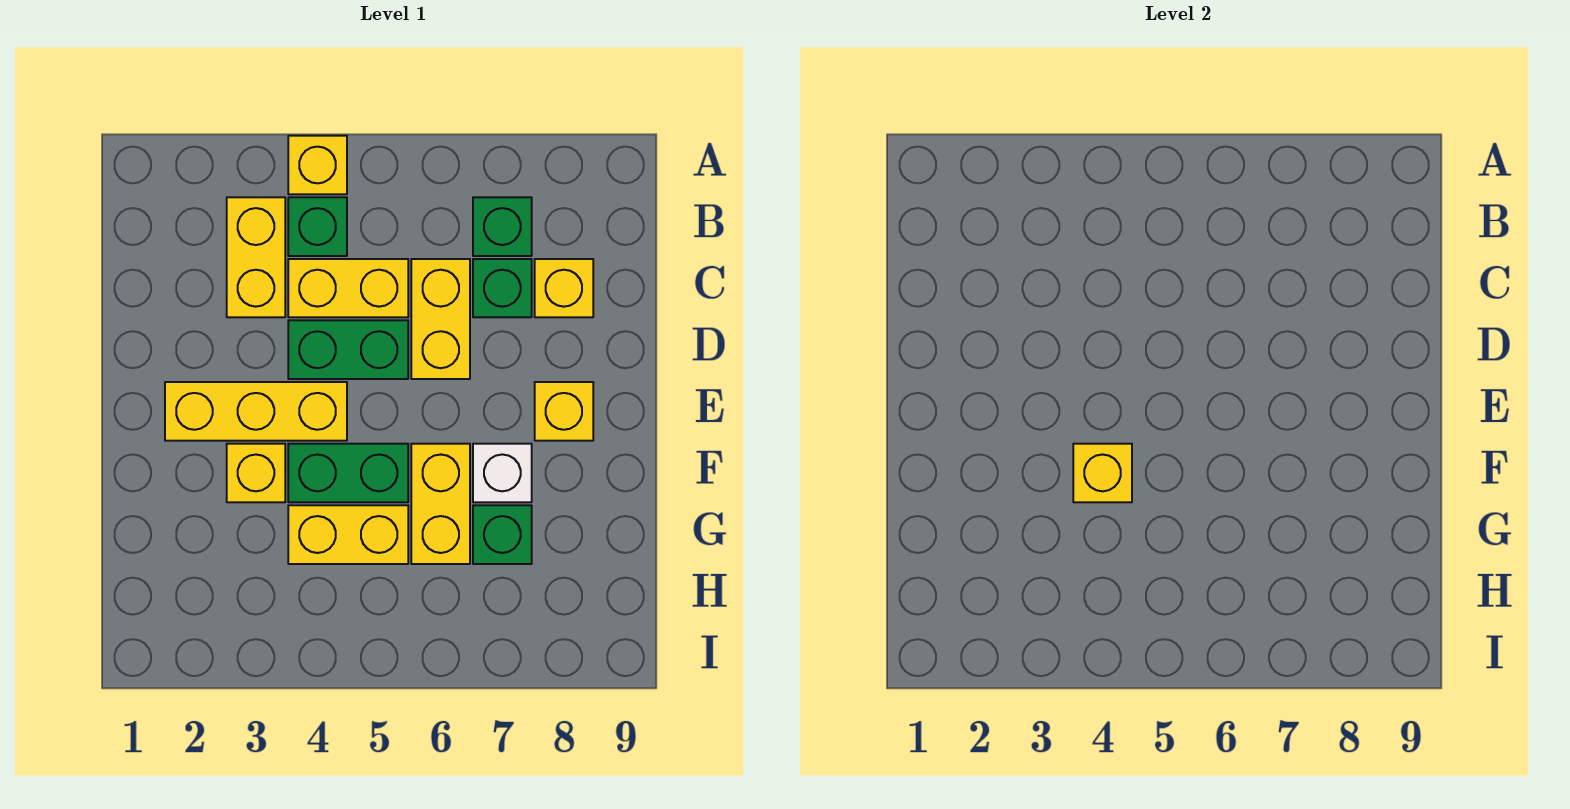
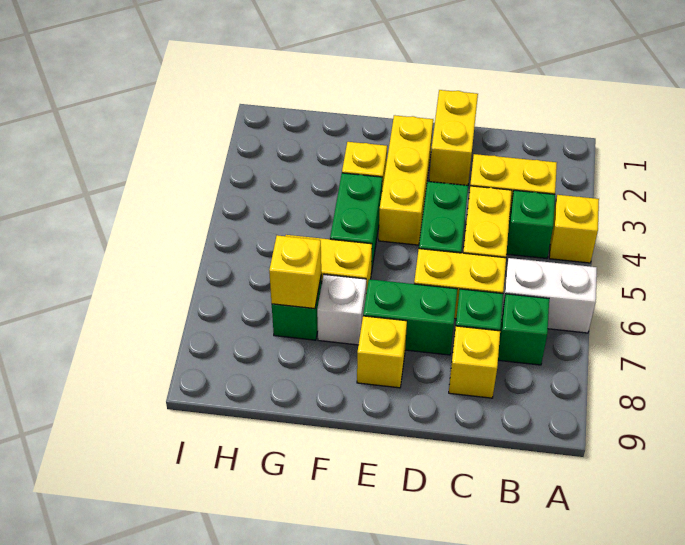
none -> white 1x2 brick [501,258,597,333]
none -> green 1x2 brick [363,279,457,355]
yellow 1x1 brick [1073,444,1132,502] -> yellow 1x1 brick moved to [269,235,321,309]
yellow 1x2 brick [288,505,408,564] -> yellow 1x2 brick moved to [429,90,478,186]

